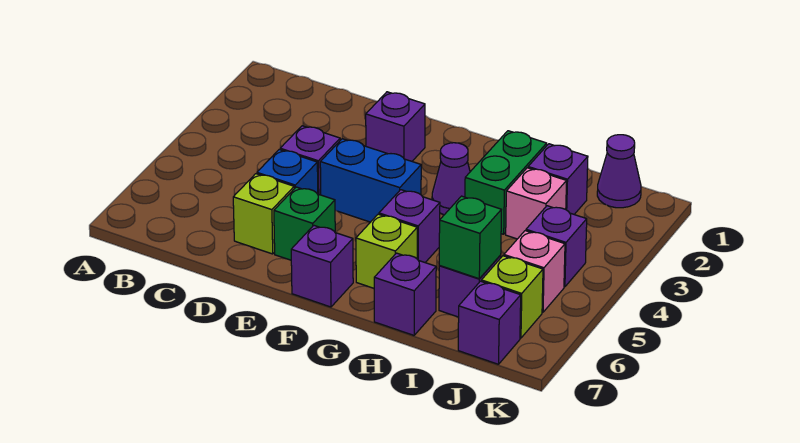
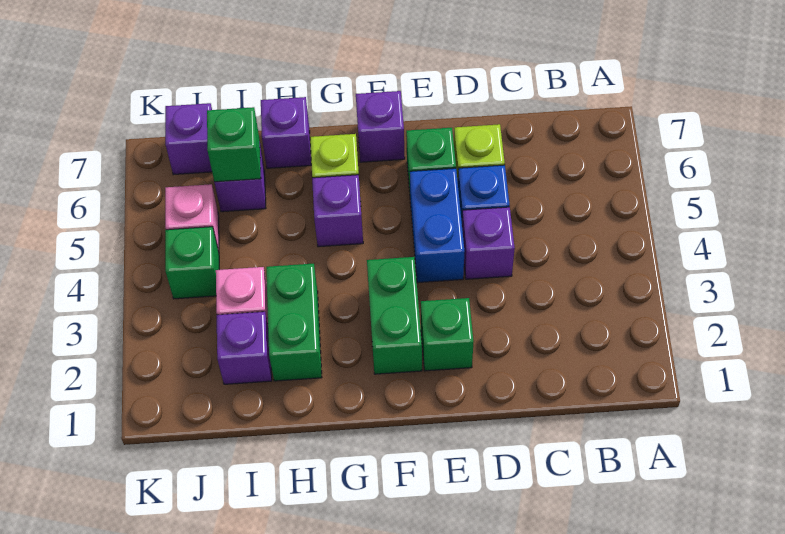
purple 1x1 brick [366,92,425,161] -> green 1x1 brick [421,298,474,371]
blue 1x2 brick [320,139,421,222] -> blue 1x2 brick turned to [410,168,465,283]
none -> green 1x2 brick [367,257,422,374]
purple 1x1 cone [432,143,470,215] -> none
purple 1x1 cone [597,135,641,208] -> none
purple 1x1 brick [526,206,587,287] -> green 1x1 brick [165,227,219,299]
lime 1x1 brick [481,256,543,338] -> none

